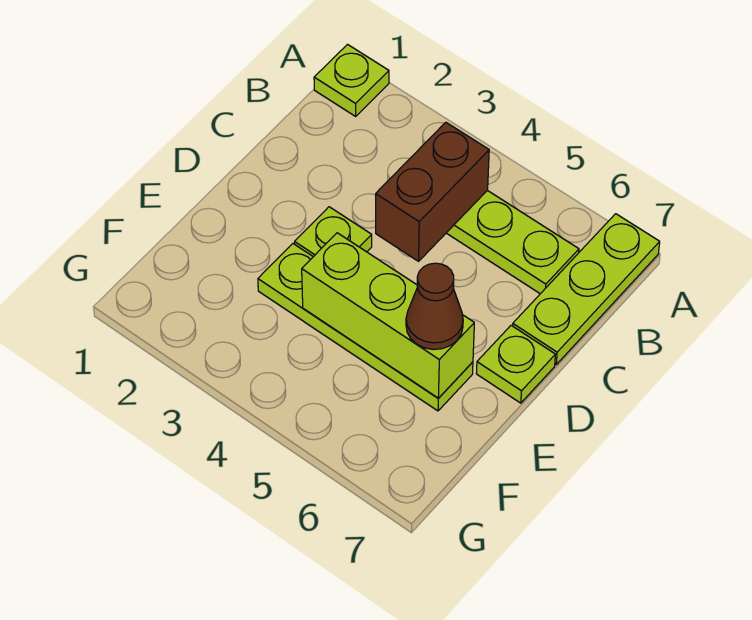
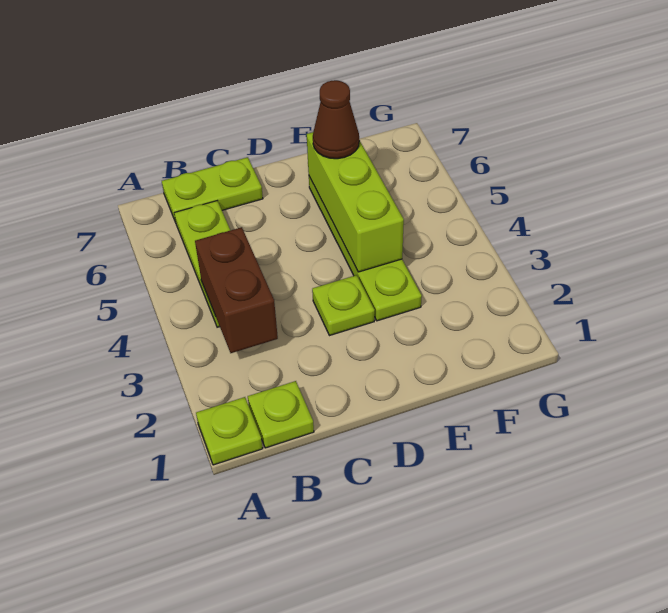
lime 1x3 plate [513,214,660,364] -> lime 1x2 plate [162,157,263,222]
brown 1x2 brick [376,122,489,261] -> brown 1x2 brick turned to [195,227,278,353]
lime 1x1 plate [476,325,555,403] -> lime 1x1 plate moved to [248,381,314,448]

